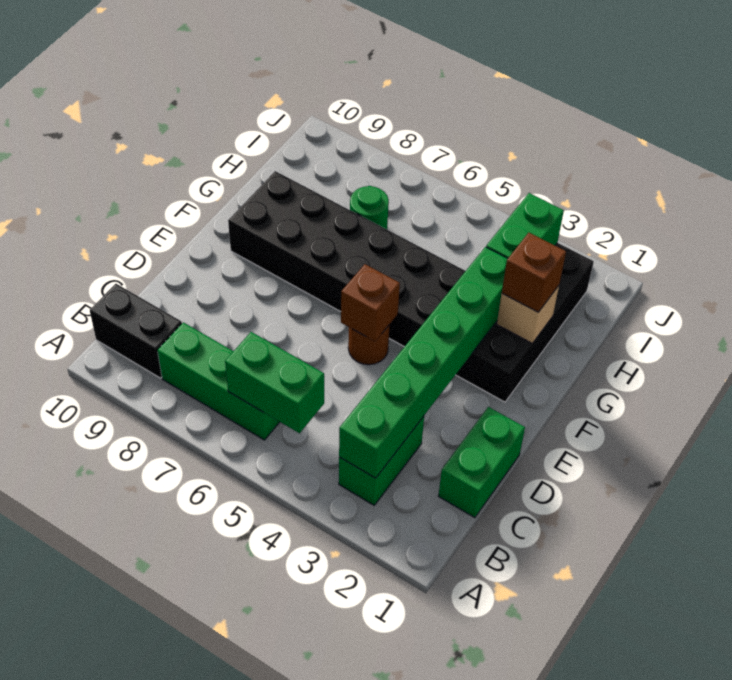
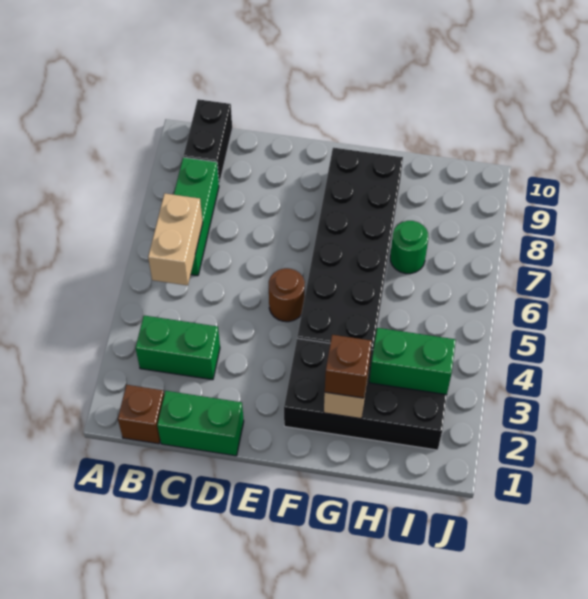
green 1x6 brick [339,247,508,478] -> none
green 1x2 brick [225,332,324,433] -> tan 1x2 brick [148,193,203,286]
brown 1x1 brick [341,264,400,341] -> brown 1x1 brick moved to [118,385,164,444]

